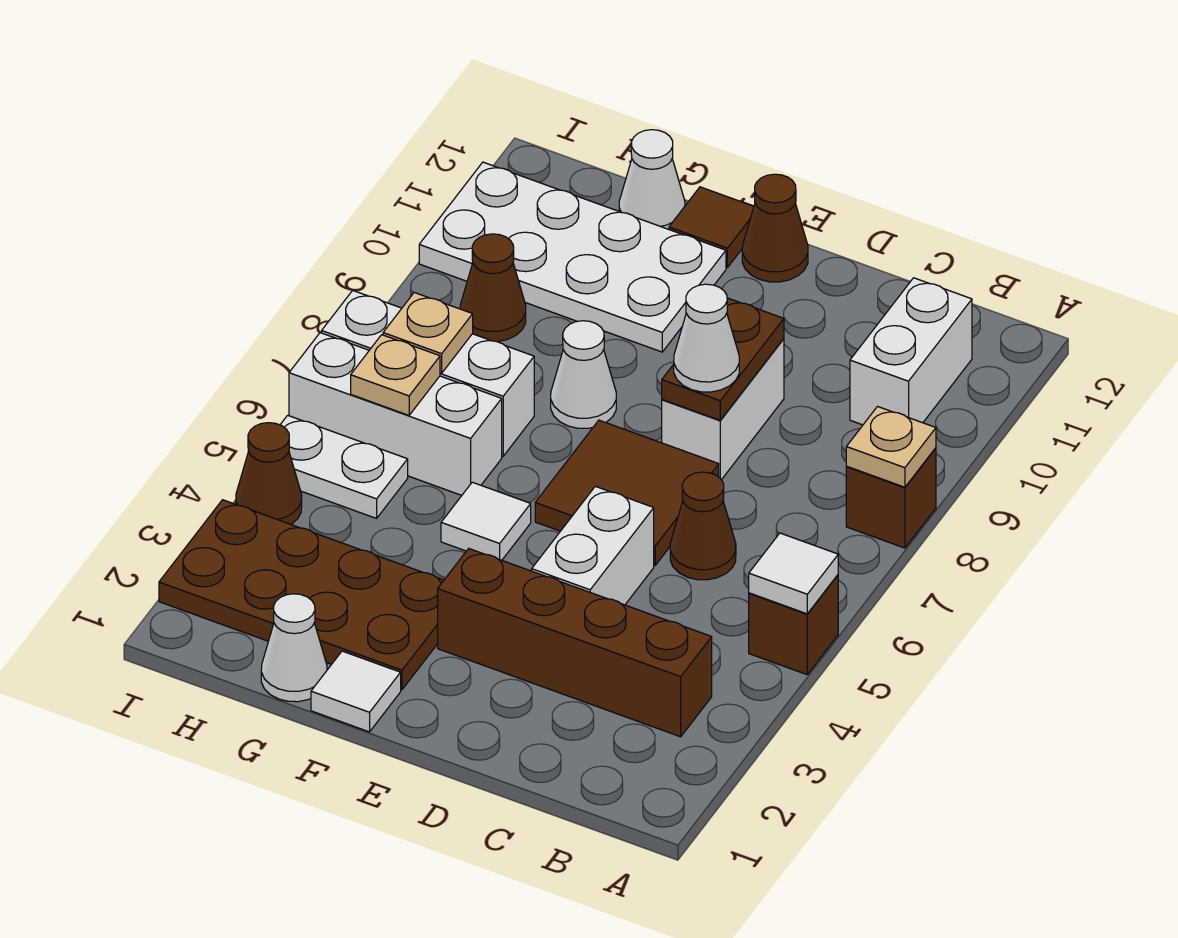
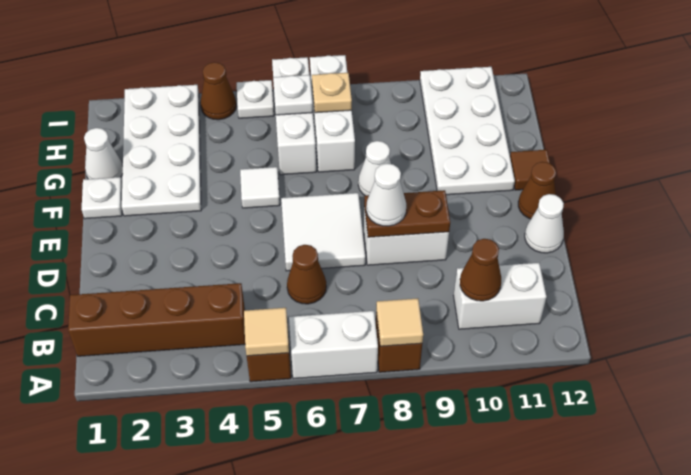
white 1x1 tile [749,533,838,614] -> tan 1x1 tile [244,308,289,356]
tan 1x1 plate [846,407,936,487] -> tan 1x1 tile [376,298,423,346]
brown 1x4 brick [438,549,712,737] -> brown 1x4 brick turned to [68,283,245,356]
white 1x2 brick [532,486,654,605] -> white 1x2 brick moved to [289,311,378,379]
brown 2x2 tile [535,420,719,565] -> white 2x2 tile [281,193,365,271]
white 1x1 tile [311,651,401,732] -> white 1x1 plate [82,177,122,219]
brown 2x4 plate [159,500,444,690] -> white 2x4 plate [122,85,201,216]
white 1x1 cone [619,130,685,229] -> white 1x1 cone moved to [525,194,564,253]
white 1x2 plate [280,415,408,518] -> white 1x1 plate [237,80,274,118]
tan 1x1 plate [351,335,440,415] -> white 1x1 plate [273,75,313,115]
brown 1x1 cone [460,234,526,342] -> brown 1x1 cone moved to [460,239,501,301]

